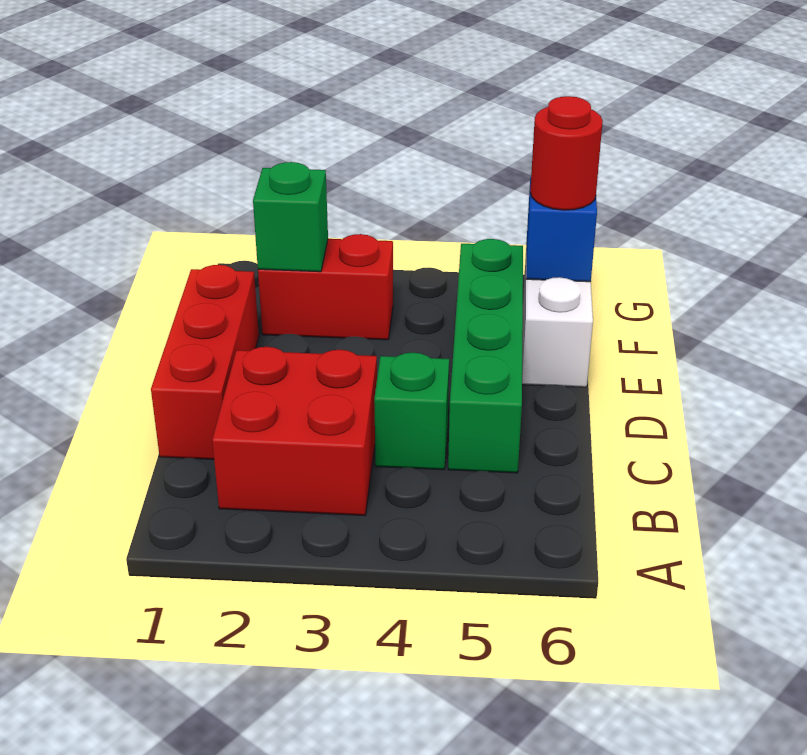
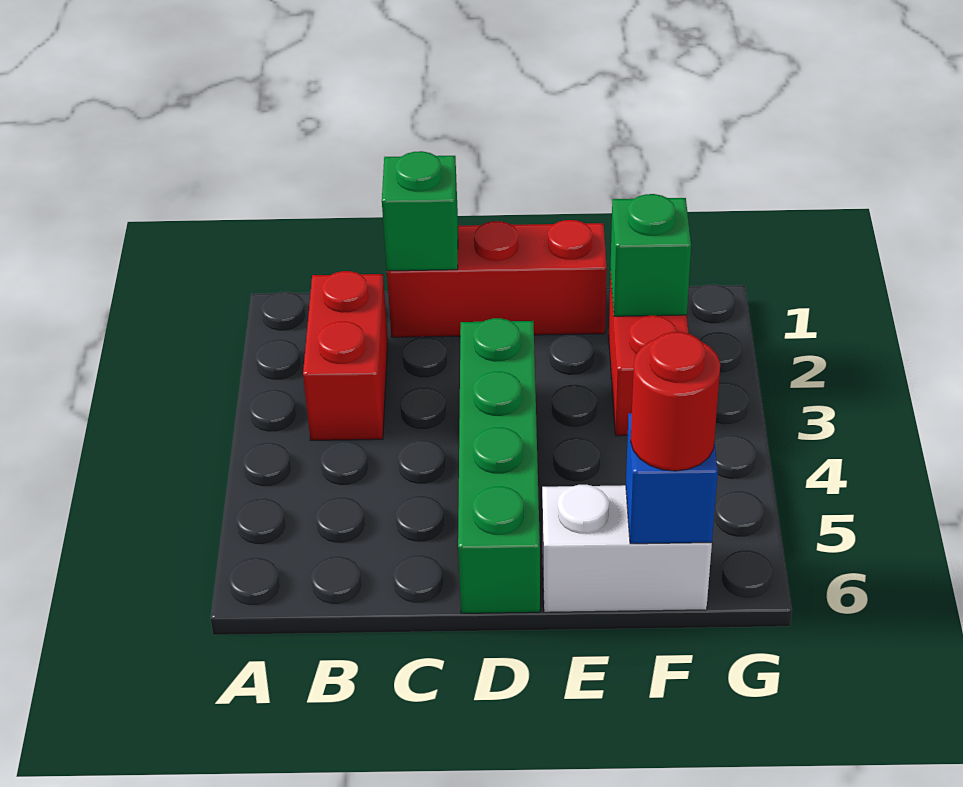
red 2x2 brick [212,347,377,516] -> red 1x2 brick [303,271,388,440]
green 1x1 brick [374,353,449,470] -> green 1x1 brick moved to [382,151,458,271]
green 1x4 brick [448,239,523,473] -> green 1x4 brick turned to [458,318,540,613]

